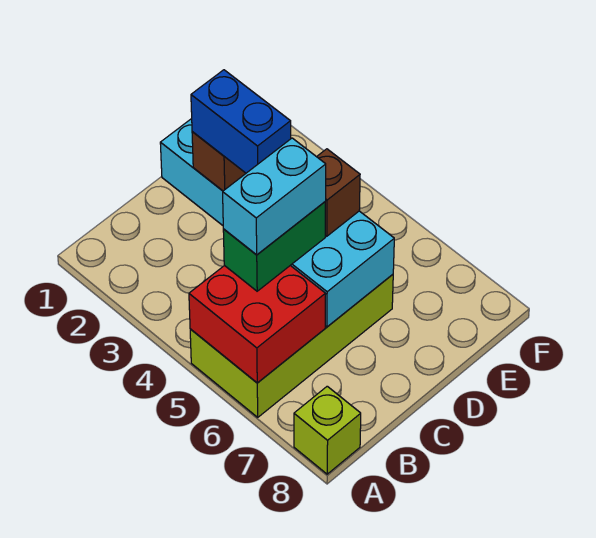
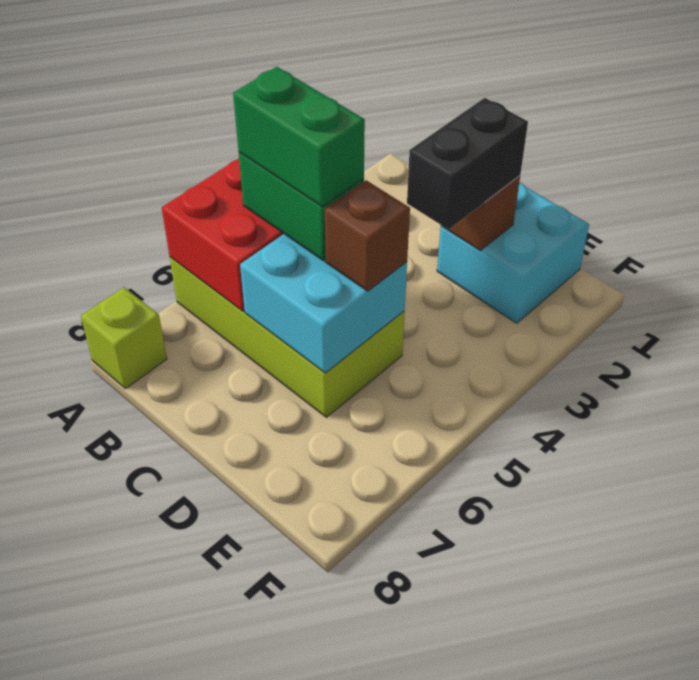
cyan 1x2 brick [223,138,326,255] -> green 1x2 brick [233,67,365,207]
blue 1x2 brick [191,70,291,173] -> black 1x2 brick [407,98,528,229]

